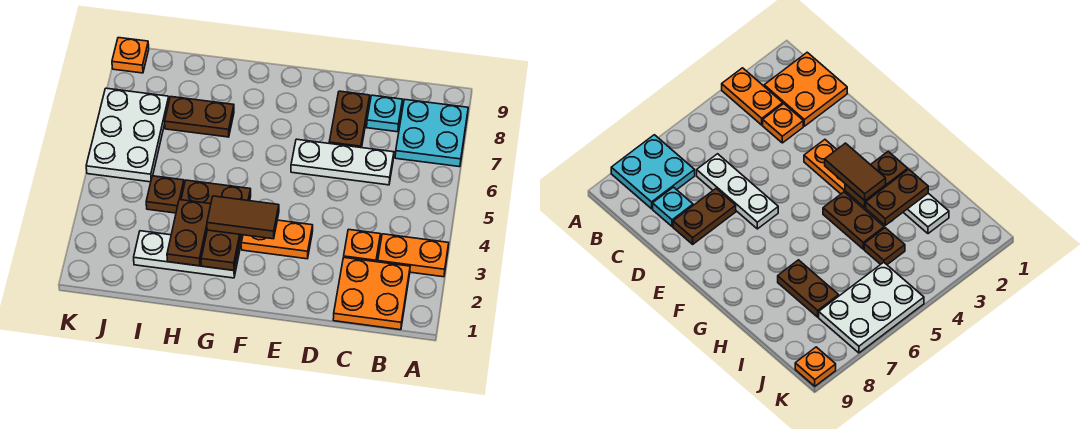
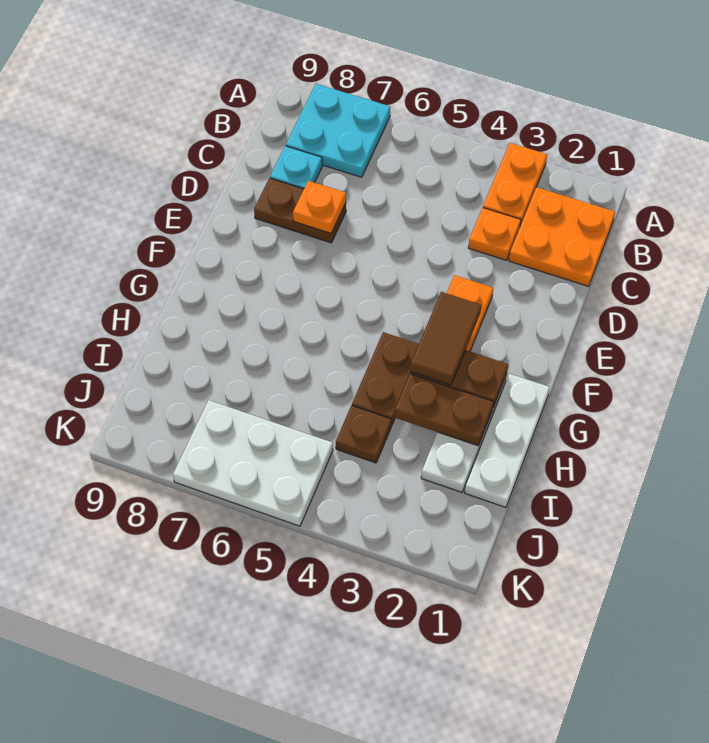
white 1x3 plate [291,139,394,185] -> white 1x3 plate moved to [465,374,550,507]
brown 1x2 plate [165,97,234,137] -> none
orange 1x1 plate [112,38,149,73] -> orange 1x1 plate moved to [293,181,346,233]

